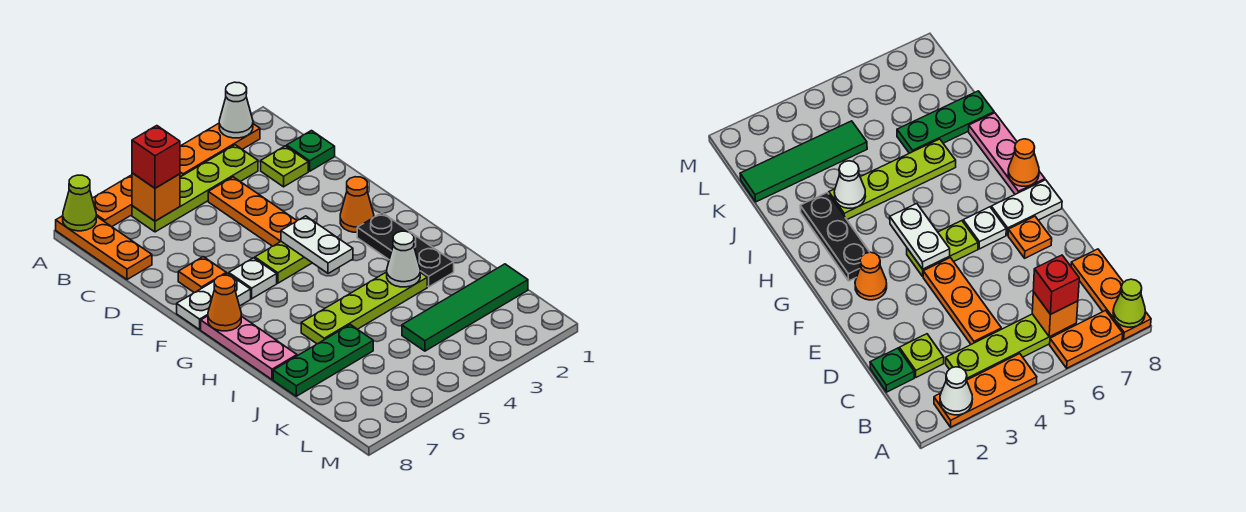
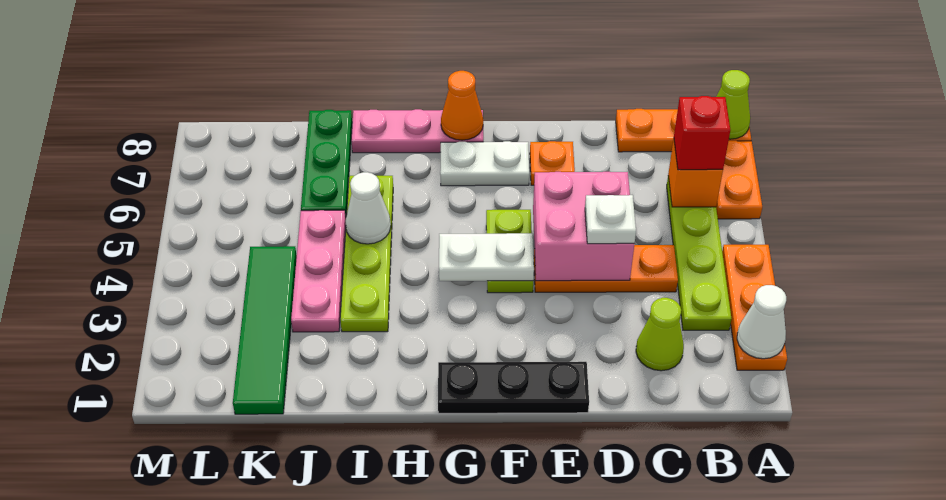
green 1x1 plate [287,131,335,171] -> none
lime 1x1 plate [261,146,308,187] -> lime 1x1 cone [636,298,684,371]
none -> pink 2x2 brick [533,172,634,281]
orange 1x1 cone [340,177,374,232] -> none
white 1x1 plate [229,258,277,299] -> white 1x1 plate moved to [585,195,636,244]
white 1x2 plate [177,273,251,330] -> white 1x2 plate turned to [440,141,529,186]
black 1x3 plate [357,213,454,287] -> black 1x3 plate moved to [438,362,589,413]
white 1x1 cone [387,231,420,287] -> white 1x1 cone moved to [346,172,391,244]
none -> pink 1x3 plate [291,210,346,332]

